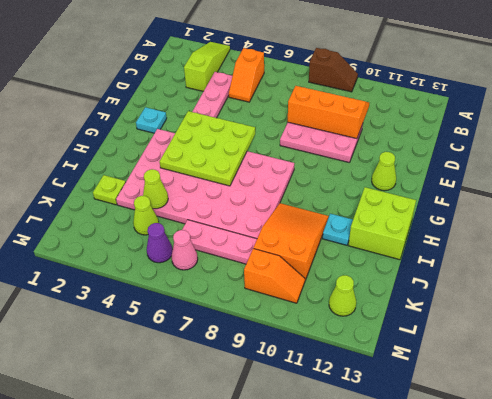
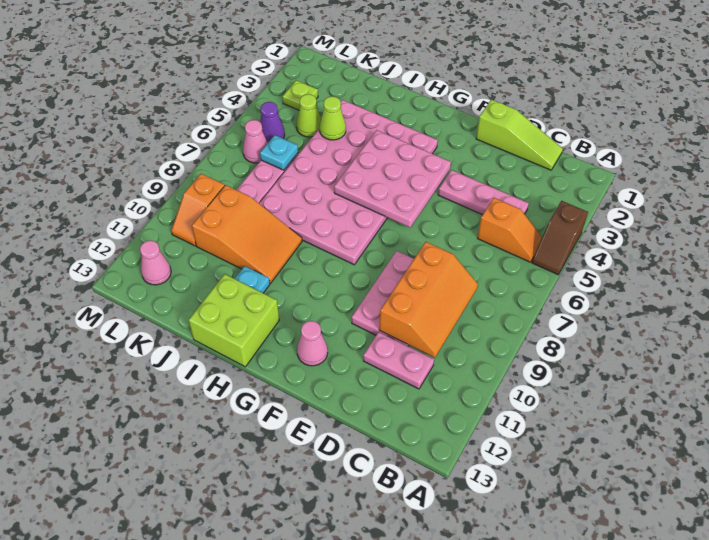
lime 1x3 slope [184,42,230,91] -> lime 1x3 slope moved to [476,100,563,170]
brown 1x2 slope [309,48,358,92] -> brown 1x2 slope moved to [532,201,588,275]
orange 1x2 slope [229,48,264,102] -> orange 1x2 slope turned to [477,198,542,262]
none -> pink 1x2 plate [363,332,434,389]
cyan 1x1 plate [136,107,167,133] -> cyan 1x1 plate moved to [260,135,298,170]
lime 3x3 plate [160,111,255,186] -> pink 3x3 plate [334,130,451,227]
lime 1x1 cone [372,152,396,191] -> pink 1x1 cone [297,321,328,366]
lime 1x1 plate [93,175,126,205] -> lime 1x1 plate moved to [283,80,318,110]
lime 1x1 cone [329,275,356,316] -> pink 1x1 cone [140,240,171,285]

